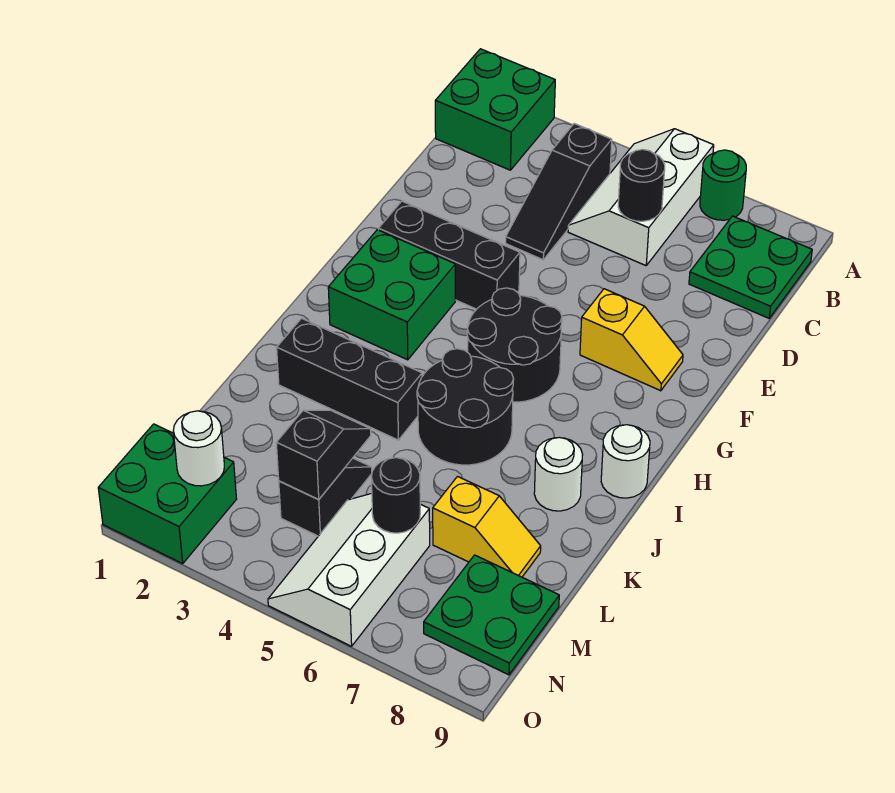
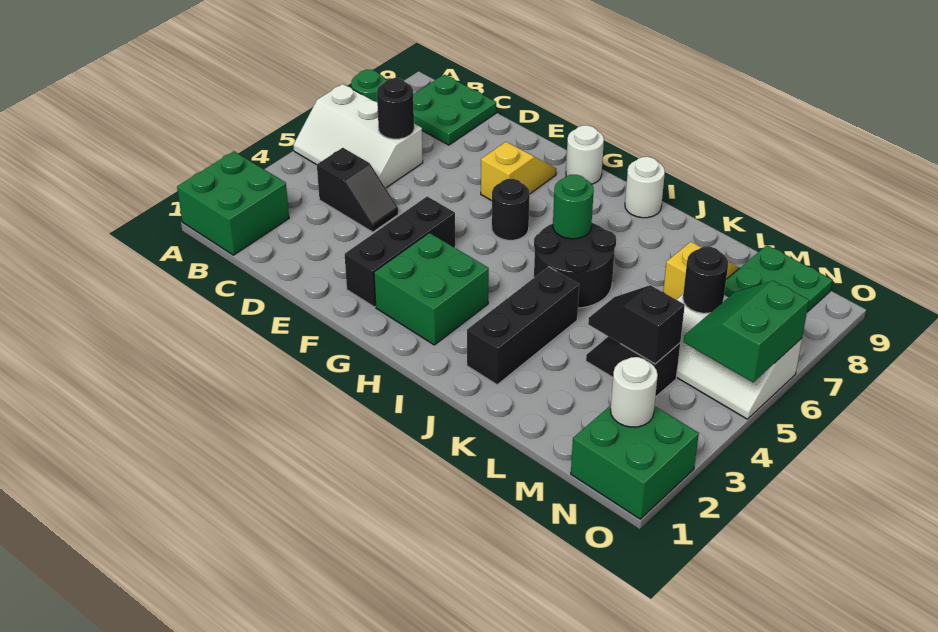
black 1x3 slope [506,124,612,260] -> black 1x2 slope [317,148,398,232]
black 2x2 round brick [467,288,562,402] -> black 1x1 round brick [492,179,530,240]
none -> green 1x1 round brick [553,175,594,239]
white 1x1 round brick [534,437,583,511] -> white 1x1 round brick moved to [566,125,604,184]
none -> green 2x2 slope [683,281,809,382]

